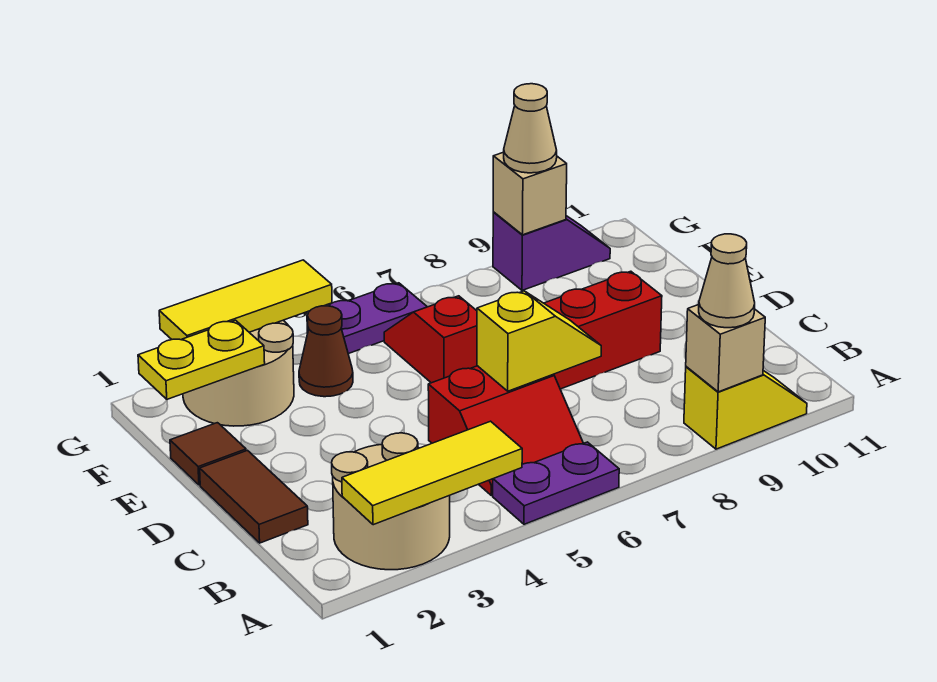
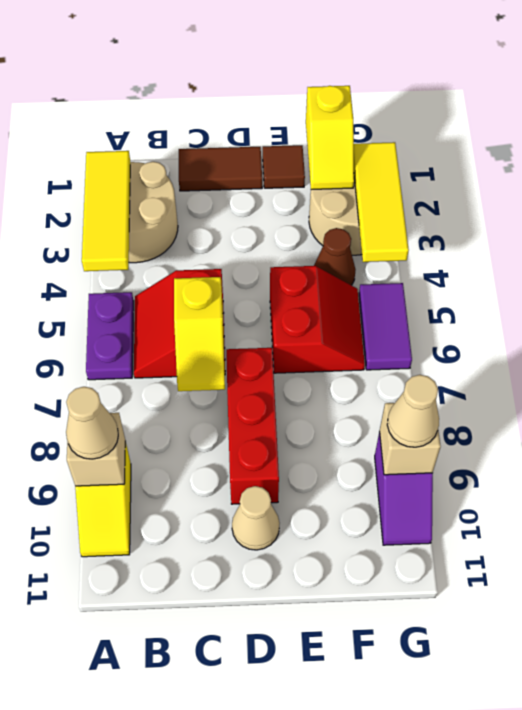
none -> tan 1x1 cone [232,486,280,550]
red 1x2 slope [384,296,477,383] -> red 2x2 slope [270,266,365,373]
yellow 1x2 plate [138,320,265,399] -> yellow 1x2 slope [306,86,354,190]
purple 1x2 plate [307,283,427,354] -> purple 1x2 tile [359,283,412,370]

